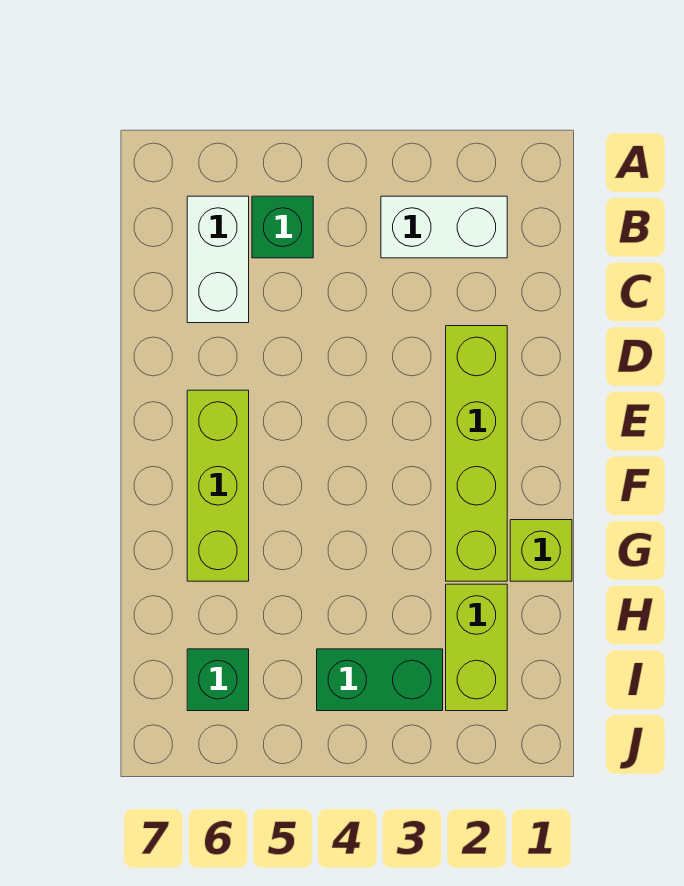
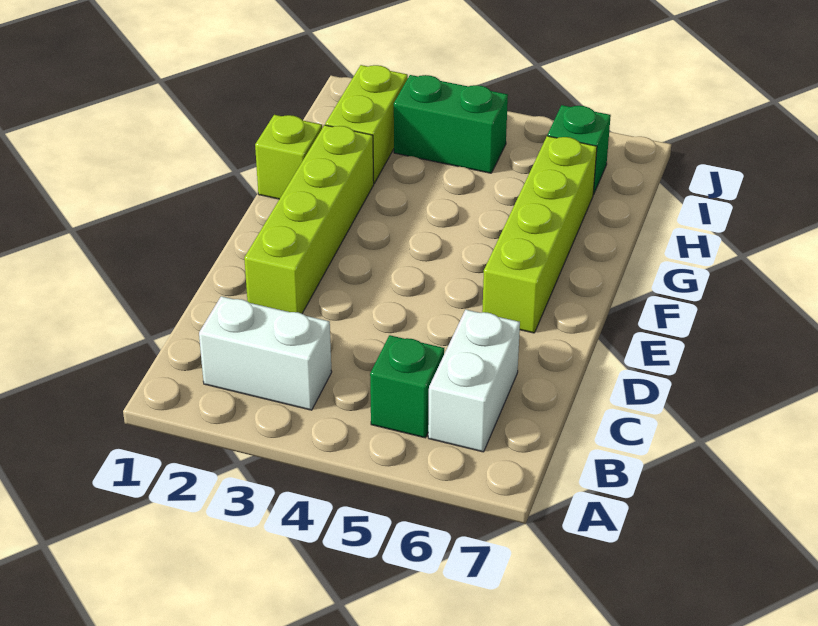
lime 1x3 brick [187,390,249,581] -> lime 1x4 brick [482,136,597,333]

